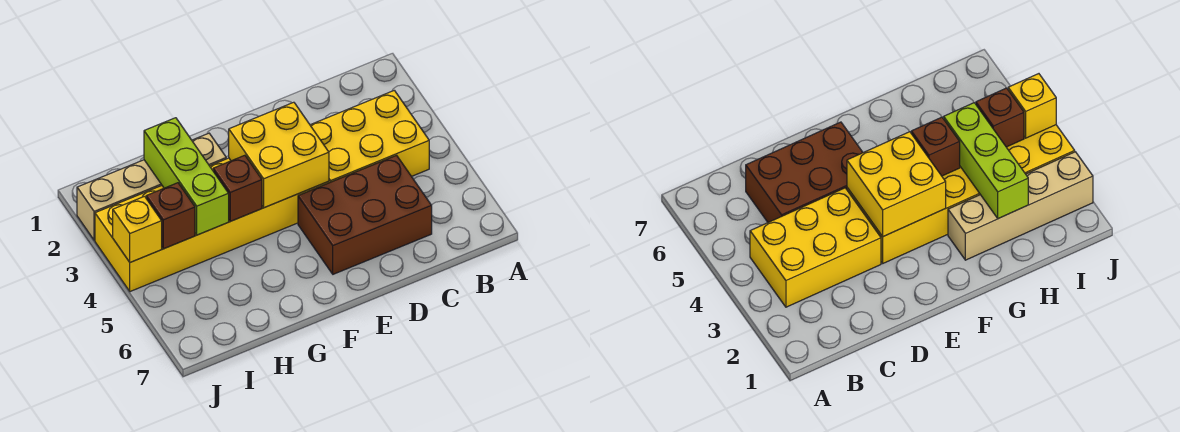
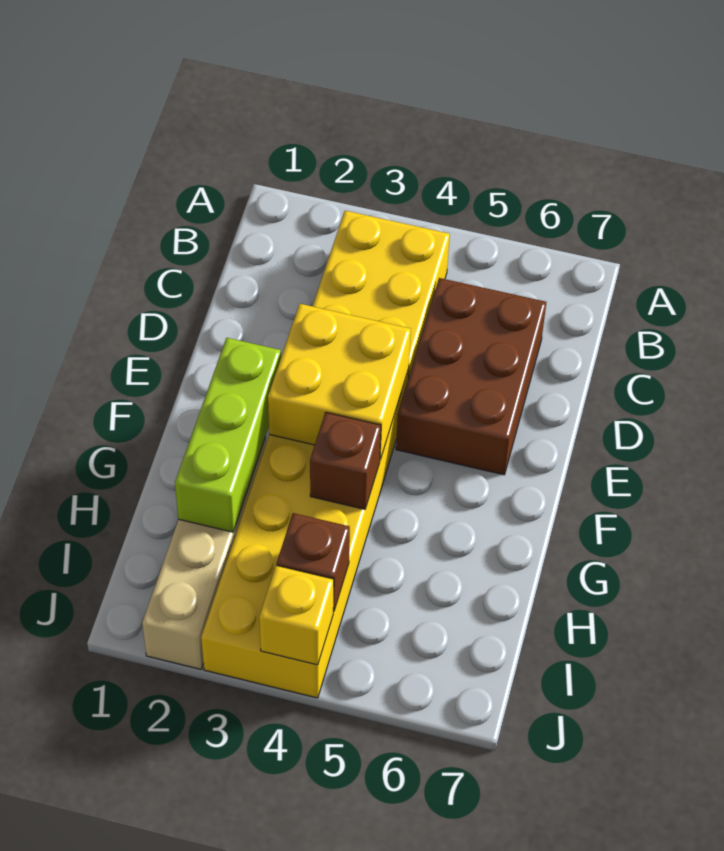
lime 1x3 brick [144,118,229,235] -> lime 1x3 brick turned to [175,338,281,532]

